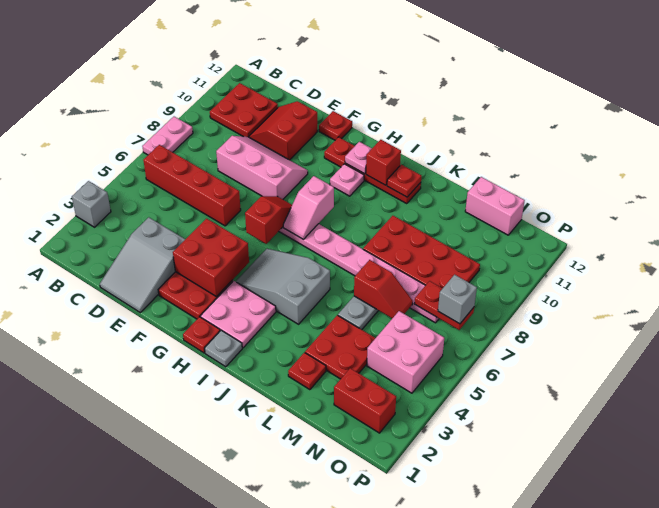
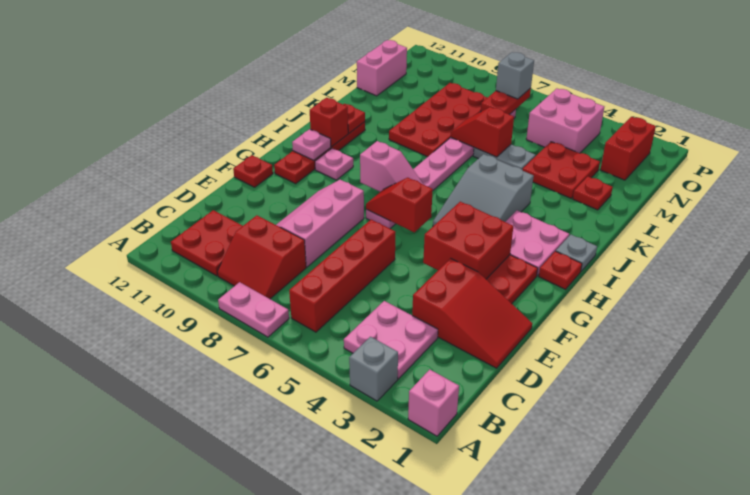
none -> pink 1x1 brick [408,369,459,436]
none -> pink 2x2 plate [344,301,438,379]
grey 2x3 slope [100,217,185,312] -> red 2x3 slope [412,258,532,368]
red 2x2 slope [249,101,317,160] -> red 2x2 slope moved to [217,215,306,299]
red 1x2 slope [354,260,413,318] -> red 1x2 slope turned to [451,107,514,157]

